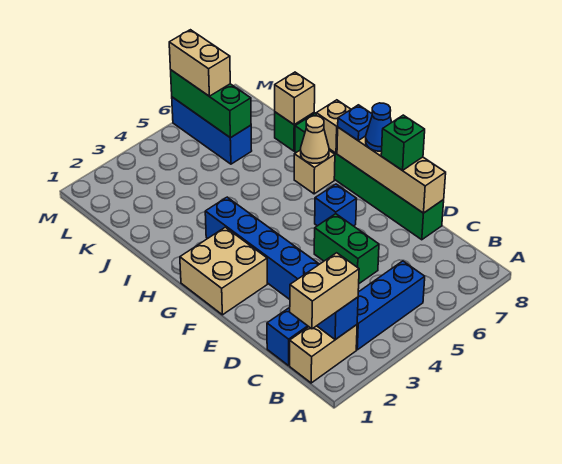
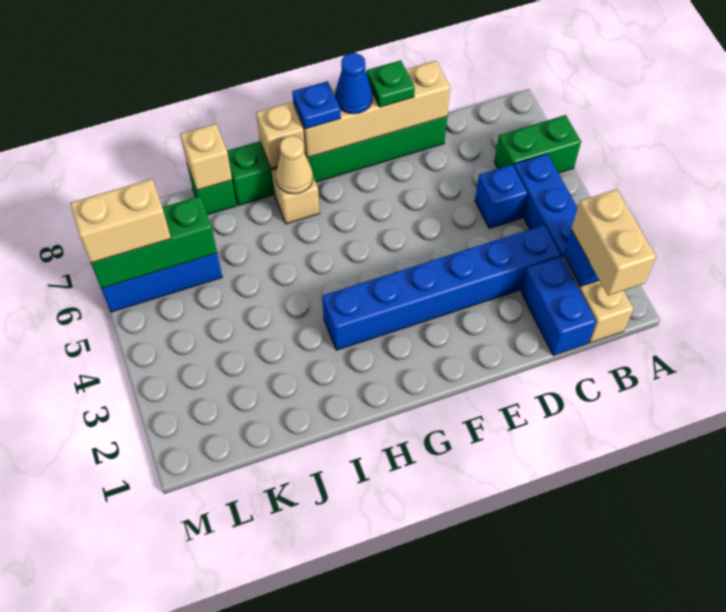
green 1x2 brick [314,214,379,283] -> green 1x2 brick moved to [494,115,581,173]
green 1x1 brick [381,115,425,170] -> green 1x1 plate [366,60,415,107]
tan 2x2 brick [180,227,267,315] -> none
blue 1x1 brick [315,184,357,226] -> blue 1x1 brick moved to [475,165,527,229]

